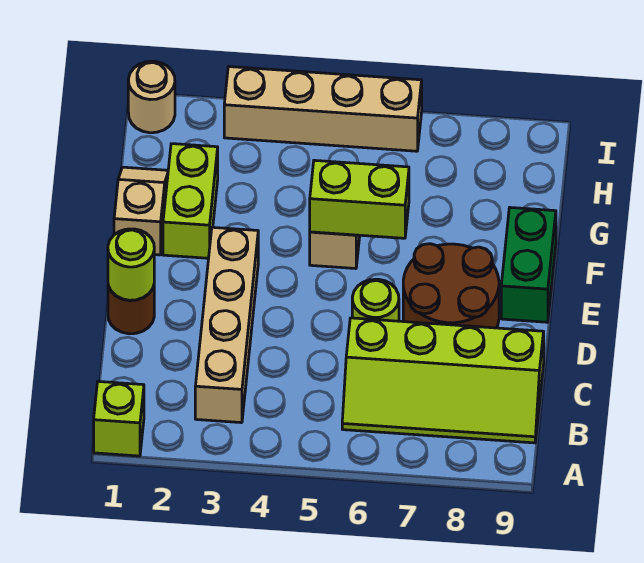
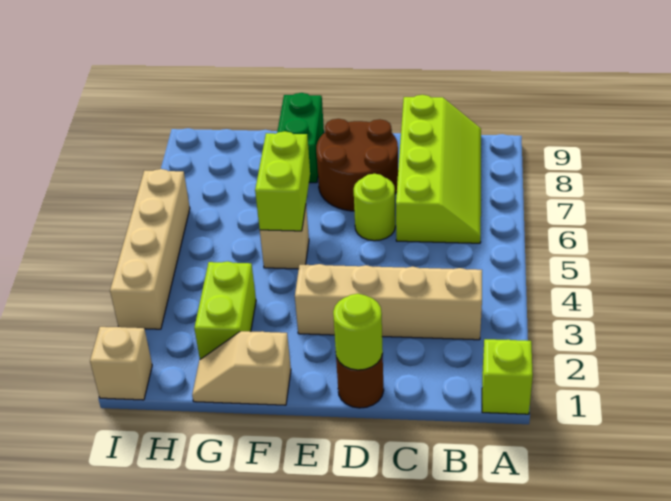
green 1x2 brick [501,208,556,322] -> green 1x2 brick turned to [277,93,324,183]
lime 1x2 brick [163,144,218,258] -> lime 1x2 brick turned to [194,261,256,359]
tan 1x1 round brick [128,61,175,133] -> tan 1x1 brick [90,327,152,400]

